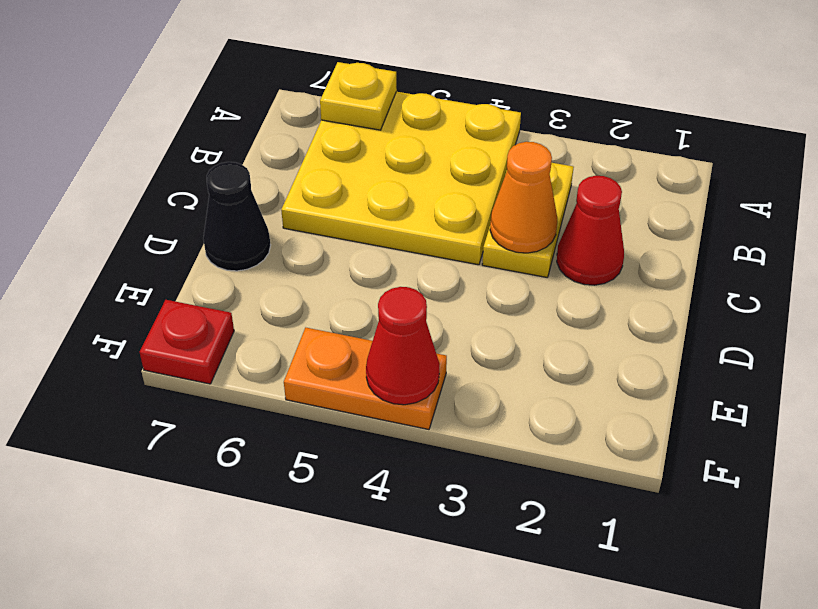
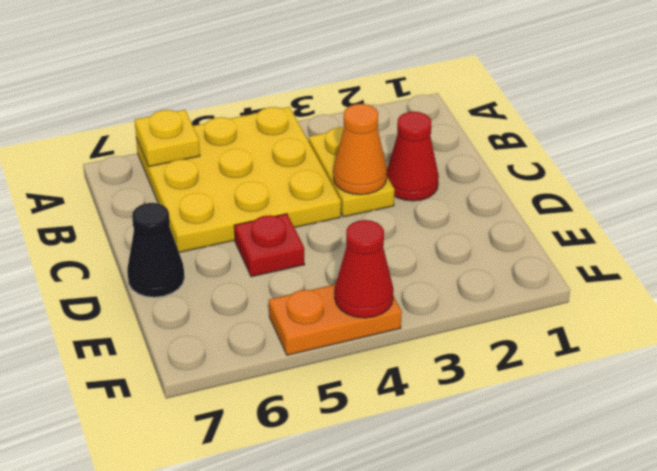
red 1x1 plate [140,300,234,384] -> red 1x1 plate moved to [234,214,305,277]

